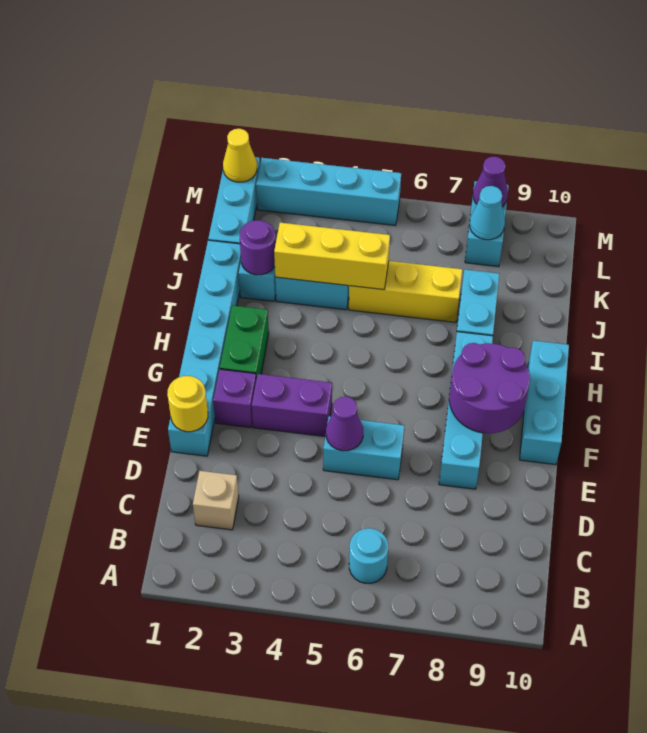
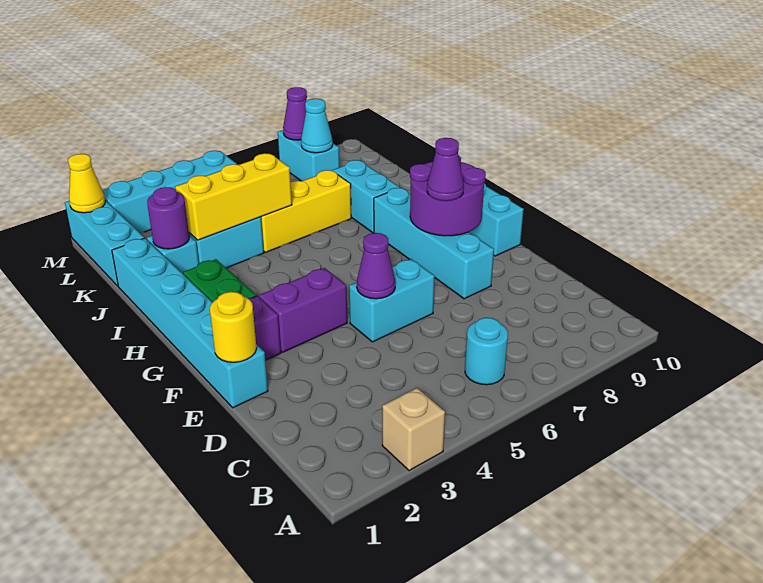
tan 1x1 brick [193,471,239,530] -> tan 1x1 brick moved to [382,388,445,471]
none -> purple 1x1 cone [427,138,464,201]

